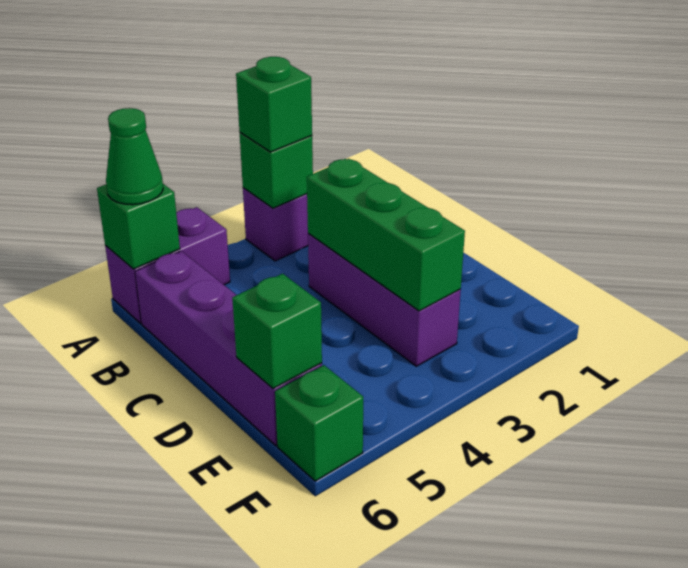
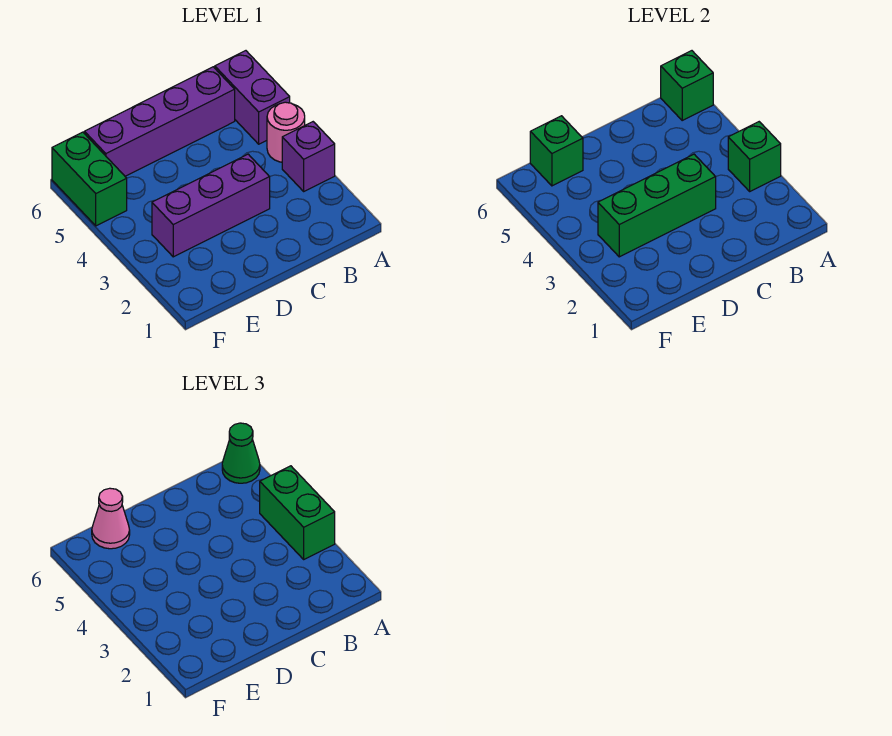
green 1x1 brick [236,57,312,152] -> green 1x2 brick [260,466,335,559]
none -> pink 1x1 round brick [267,102,305,162]
none -> pink 1x1 cone [92,488,130,549]
green 1x1 brick [275,365,363,481] -> green 1x2 brick [52,132,127,226]

